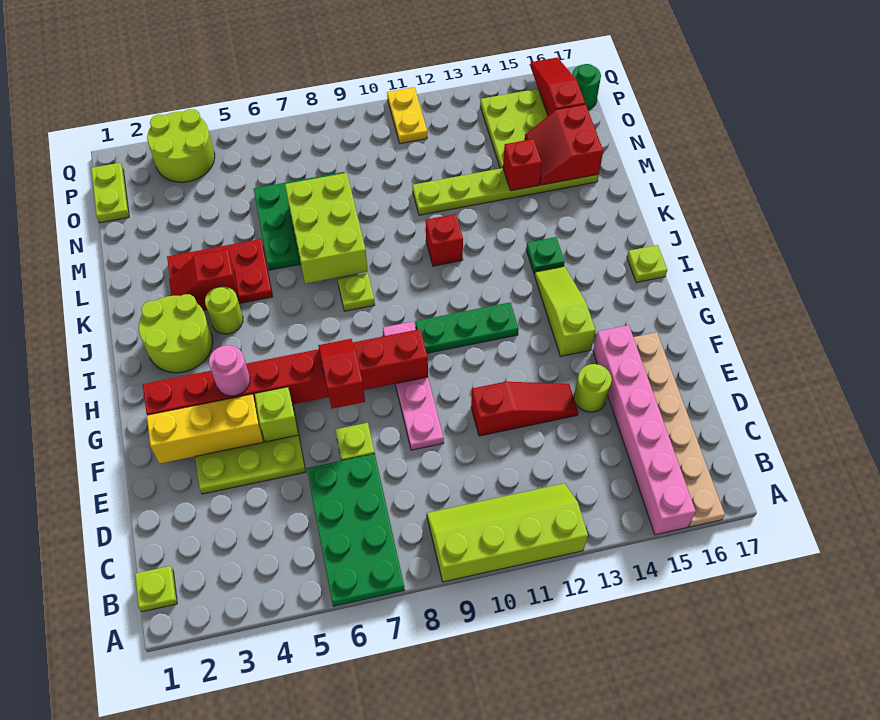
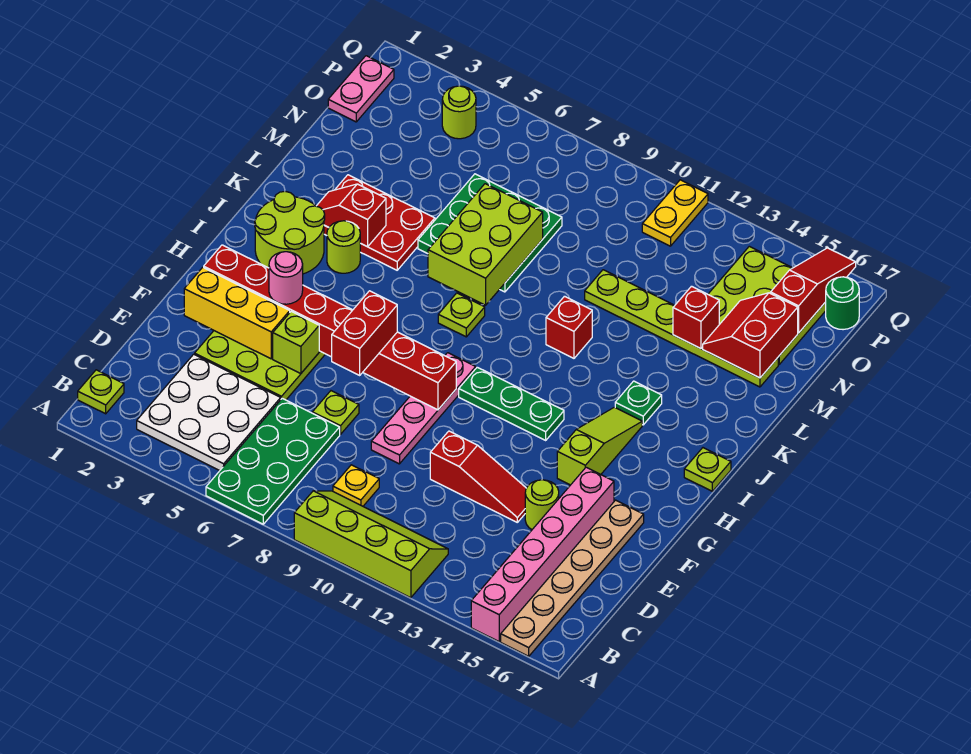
none -> white 3x3 plate [137,354,281,471]
none -> yellow 1x1 plate [333,465,379,506]
red 1x2 slope [318,339,365,409] -> red 1x2 brick [332,291,397,375]
lime 1x2 plate [91,163,129,223] -> pink 1x2 plate [328,56,394,122]
lime 2x2 round brick [147,109,215,182] -> lime 1x1 round brick [442,86,476,139]

